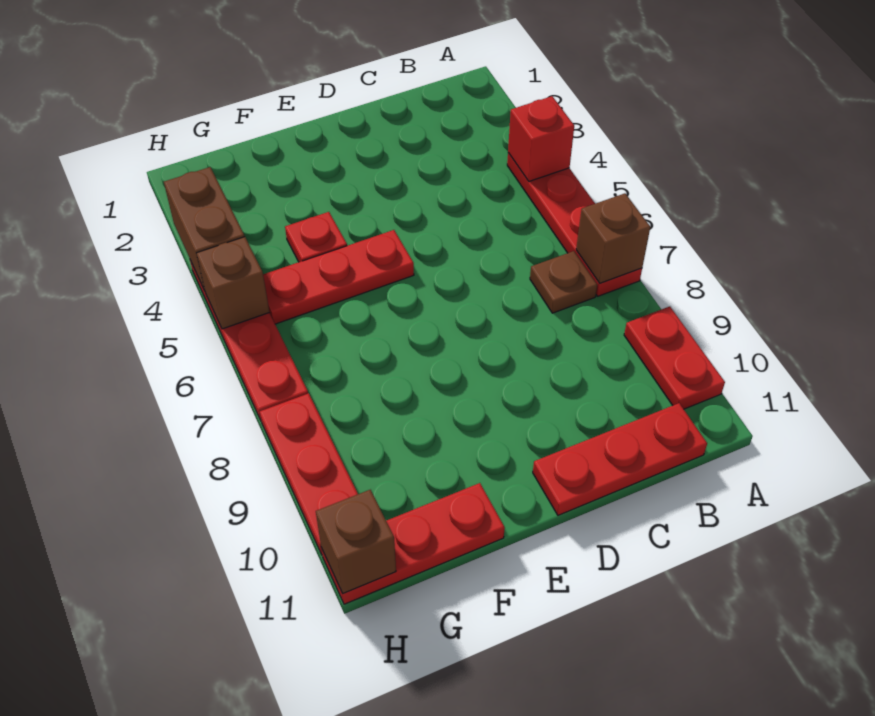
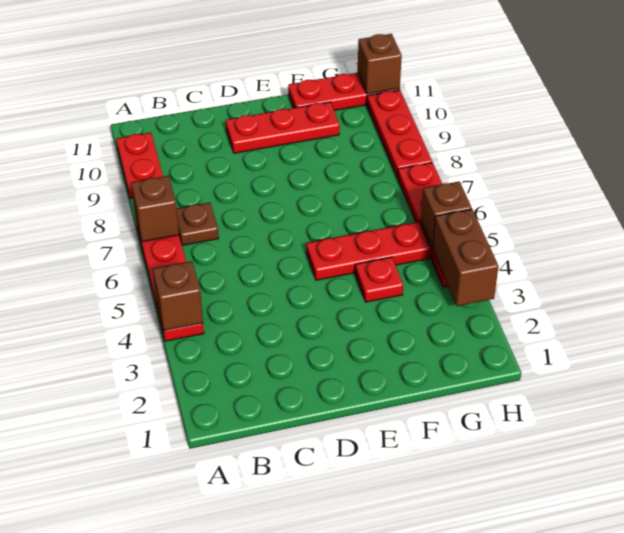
red 1x1 brick [508,96,574,181] -> brown 1x1 brick [153,261,203,331]
red 1x3 plate [533,403,707,515] -> red 1x3 plate moved to [226,102,340,153]

